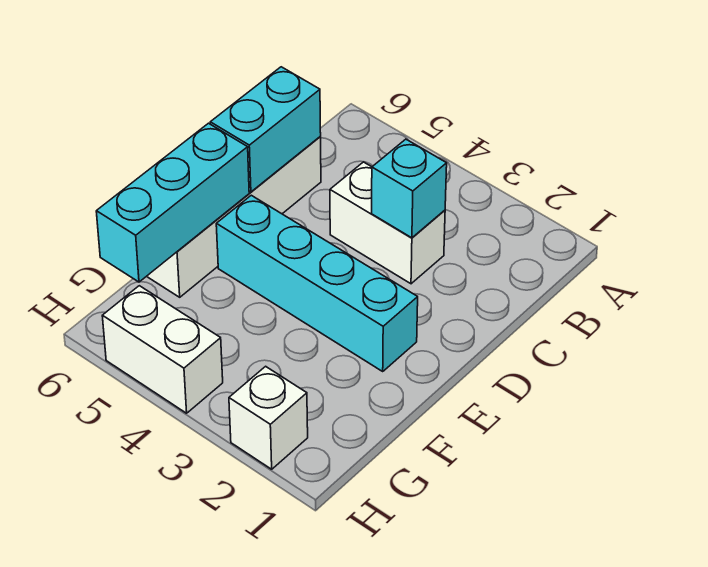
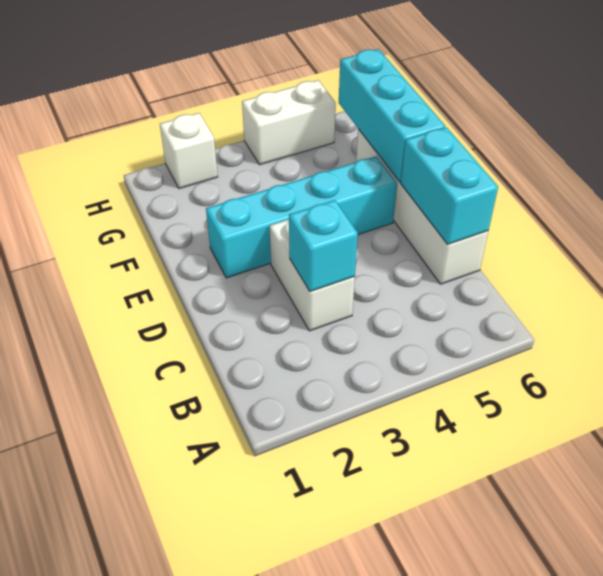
white 1x2 brick [330,162,445,284] -> white 1x2 brick turned to [270,219,355,331]

